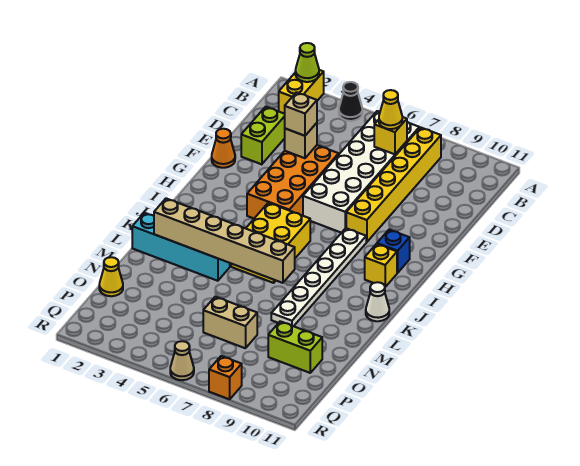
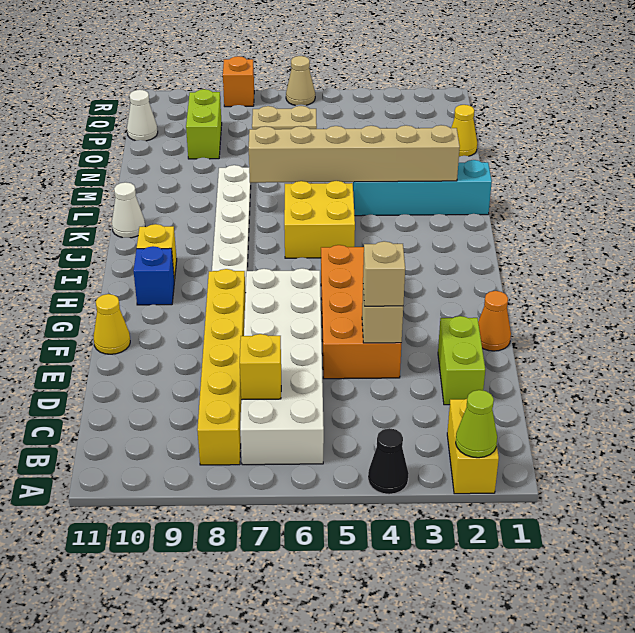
yellow 1x1 cone [379,90,402,129] -> yellow 1x1 cone moved to [93,294,130,354]
yellow 2x3 brick [231,203,310,283] -> yellow 2x2 brick [284,181,355,258]
lime 1x2 brick [268,321,322,373] -> lime 1x2 brick turned to [186,89,222,159]
none -> white 1x1 cone [127,90,158,141]

